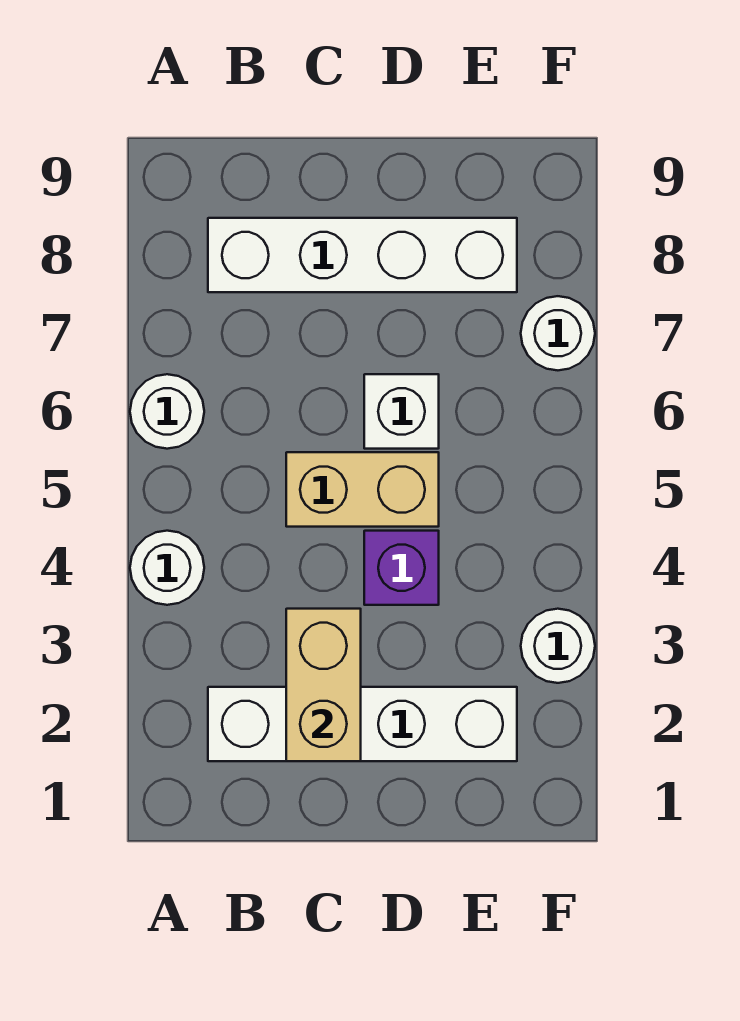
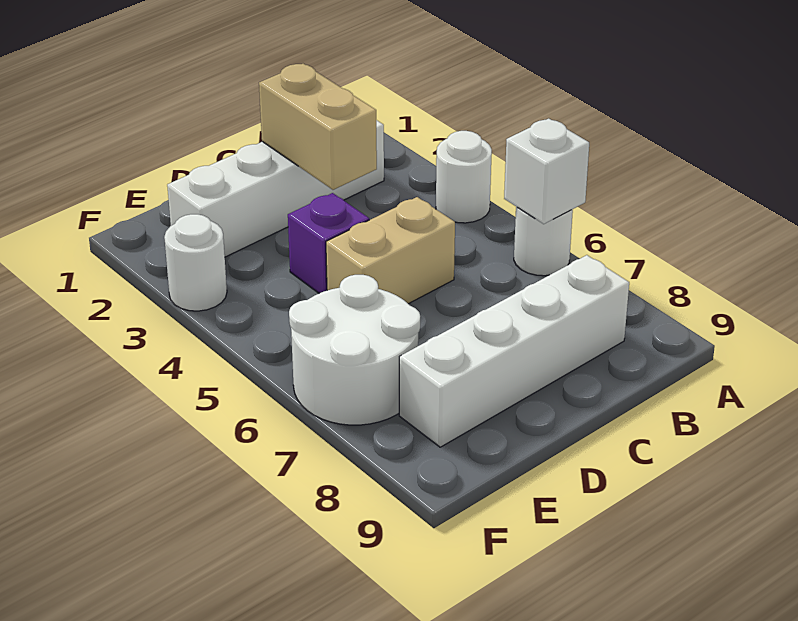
white 1x1 brick [364,374,439,449] -> white 1x1 brick moved to [504,118,589,224]
white 1x1 round brick [521,296,595,370] -> white 2x2 round brick [289,275,420,425]

